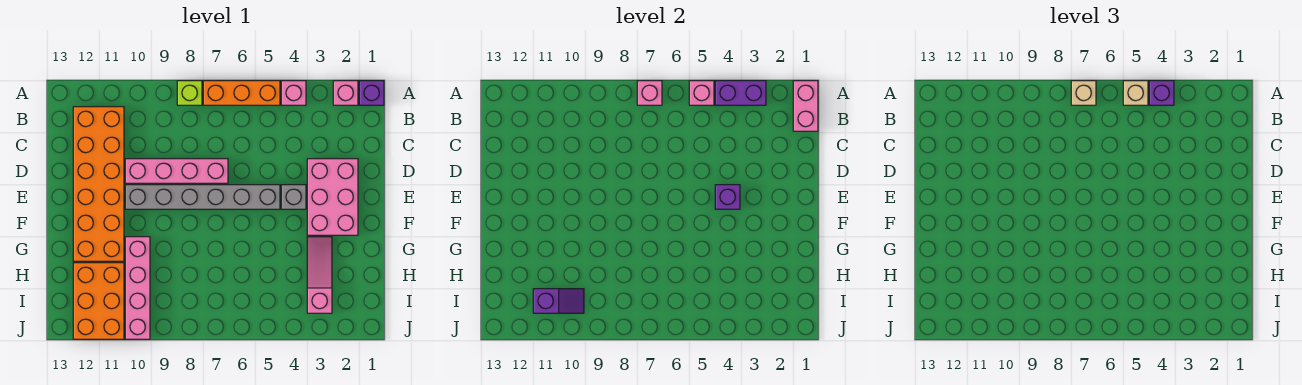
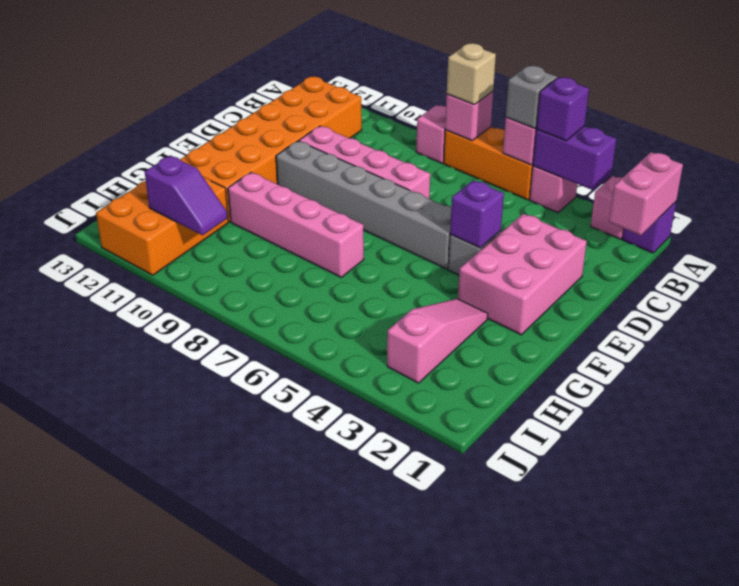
tan 1x1 brick [1123,81,1148,105] -> grey 1x1 brick [506,66,557,128]
lime 1x1 brick [177,81,202,105] -> pink 1x1 brick [416,105,446,163]
pink 1x4 brick [125,237,150,339] -> pink 1x4 brick turned to [228,172,364,277]

